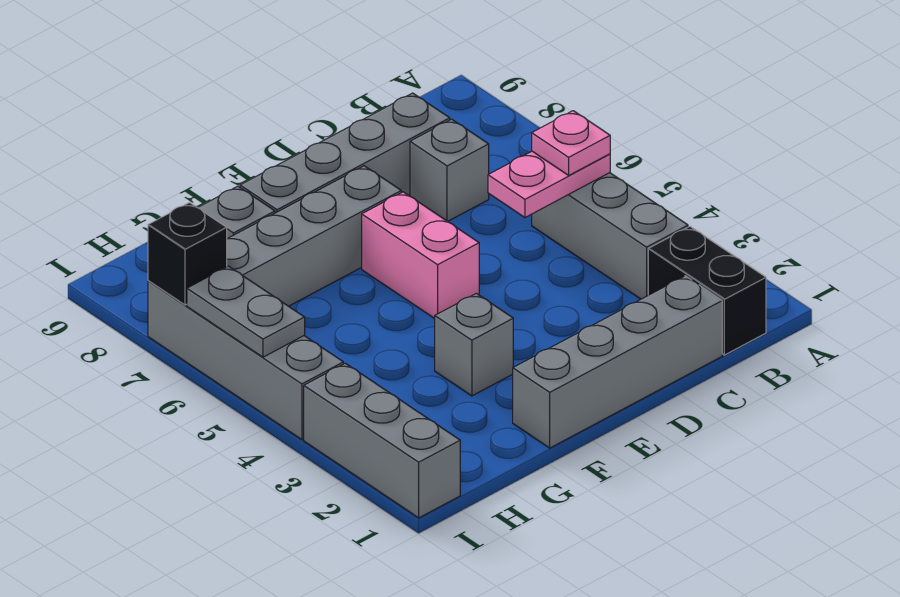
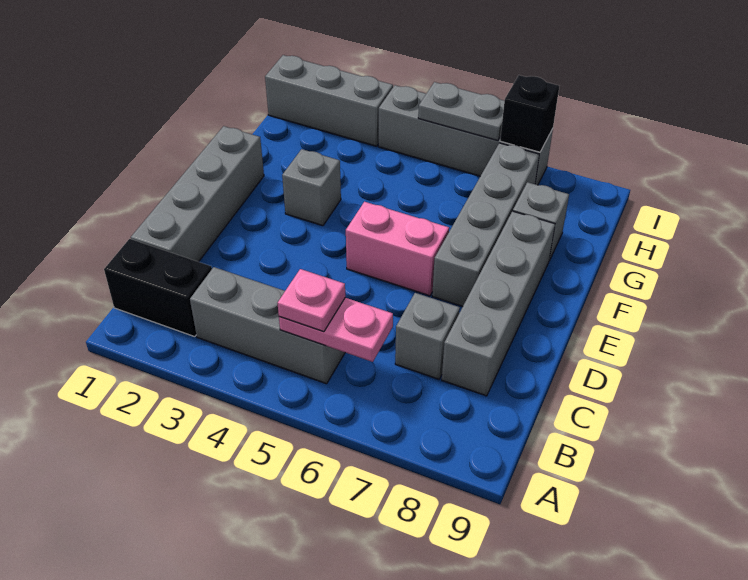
pink 1x2 plate [488,151,610,218] -> pink 1x2 plate turned to [279,298,393,362]

